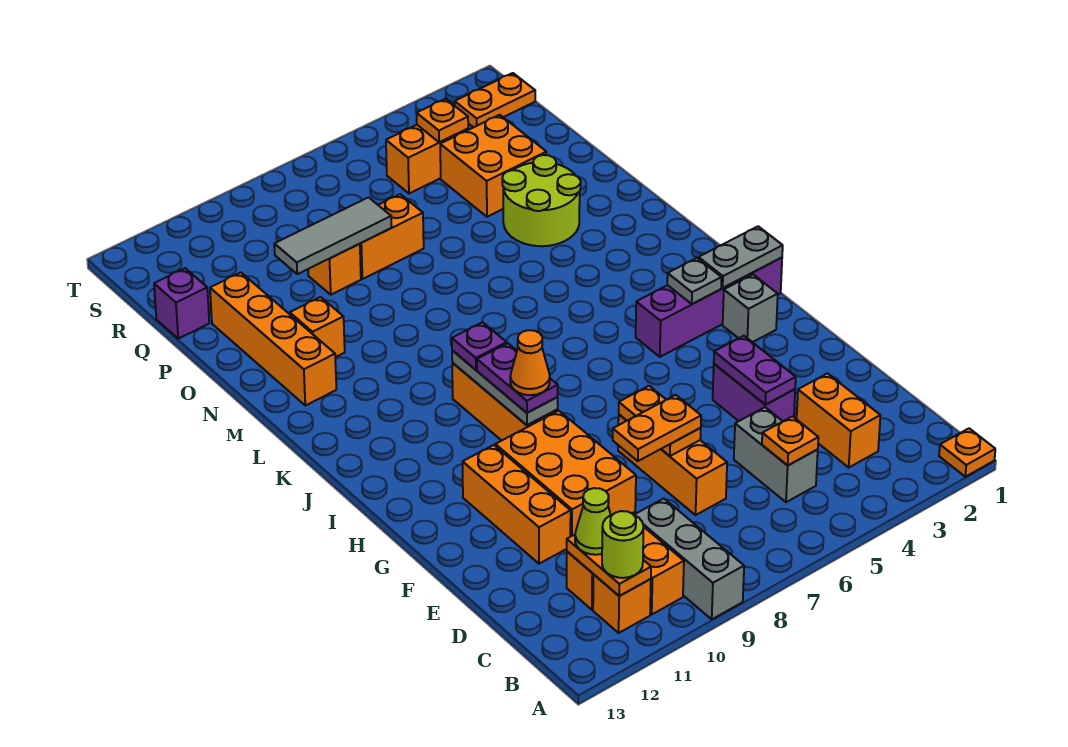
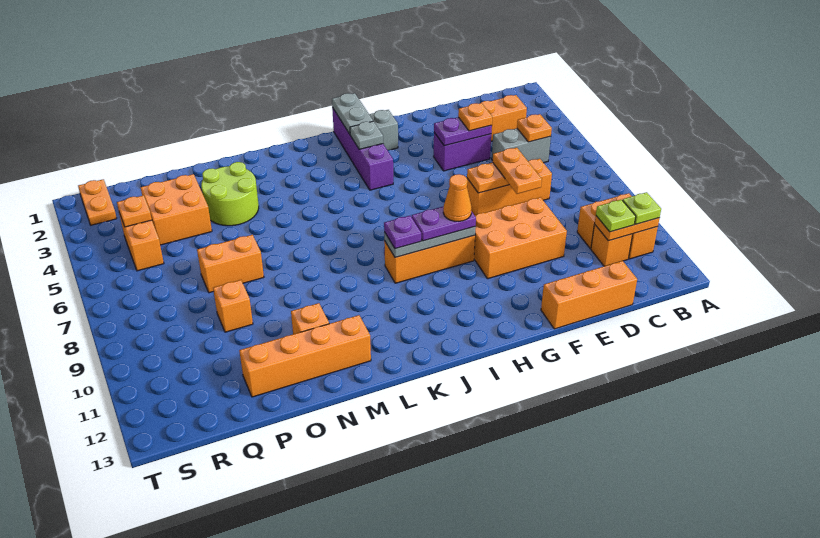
orange 1x1 plate [939,428,995,477] -> orange 1x1 plate moved to [458,103,492,131]
grey 1x3 brick [634,499,744,619] -> none
lime 1x1 round brick [602,511,644,578] -> lime 1x1 plate [622,192,661,224]
lime 1x1 cone [575,488,611,555] -> lime 1x1 plate [596,200,636,232]
orange 1x3 brick [463,445,571,564] -> orange 1x3 brick moved to [541,261,637,329]
orange 1x2 brick [360,194,424,279] -> orange 1x2 brick turned to [197,235,264,293]
grey 1x3 tile [274,197,392,274] -> none
purple 1x1 brick [154,268,209,339] -> none

